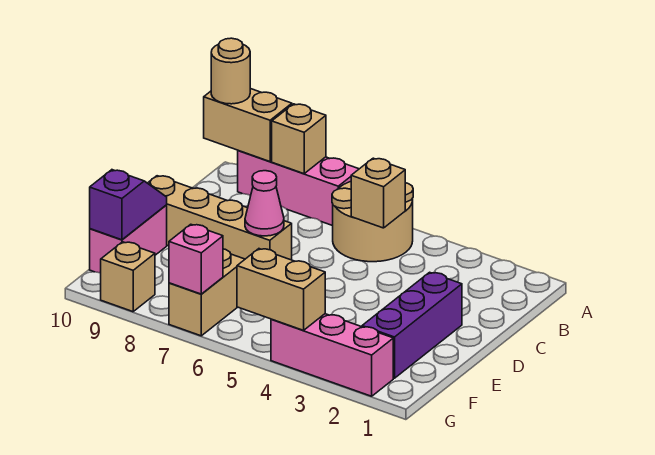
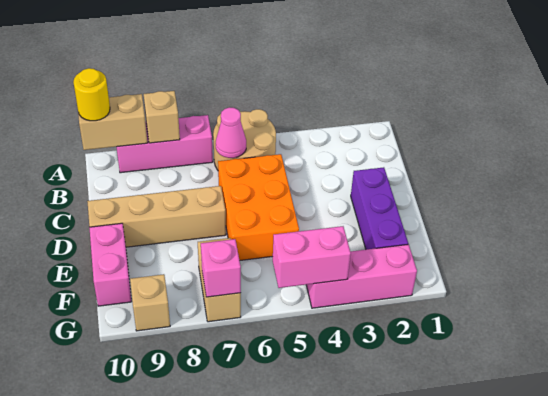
tan 1x1 round brick [211,38,250,104] -> yellow 1x1 round brick [73,68,110,121]
tan 1x1 brick [351,158,405,228] -> none
none -> orange 2x3 brick [218,154,299,260]
pink 1x1 cone [245,171,284,236] -> pink 1x1 cone moved to [216,107,246,158]
purple 1x2 slope [90,170,167,240] -> none
tan 1x2 brick [237,249,325,330] -> pink 1x2 brick [273,226,351,288]

